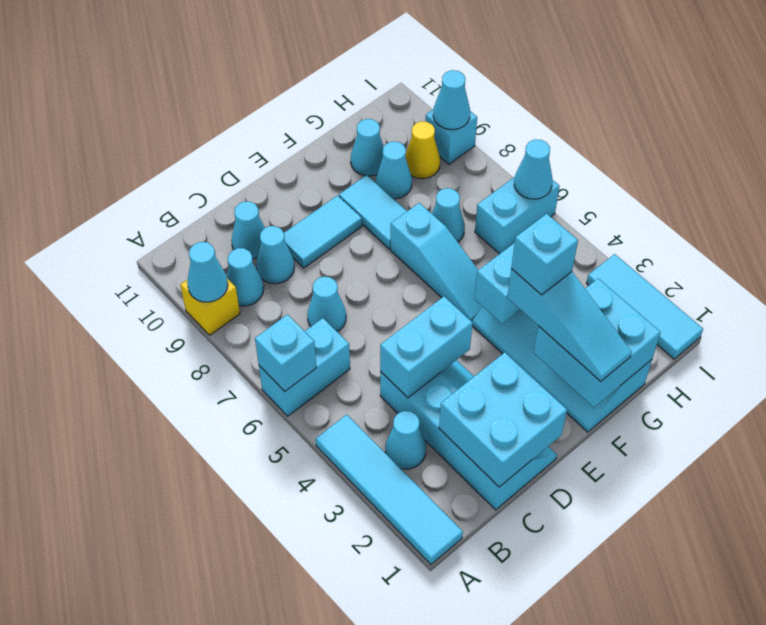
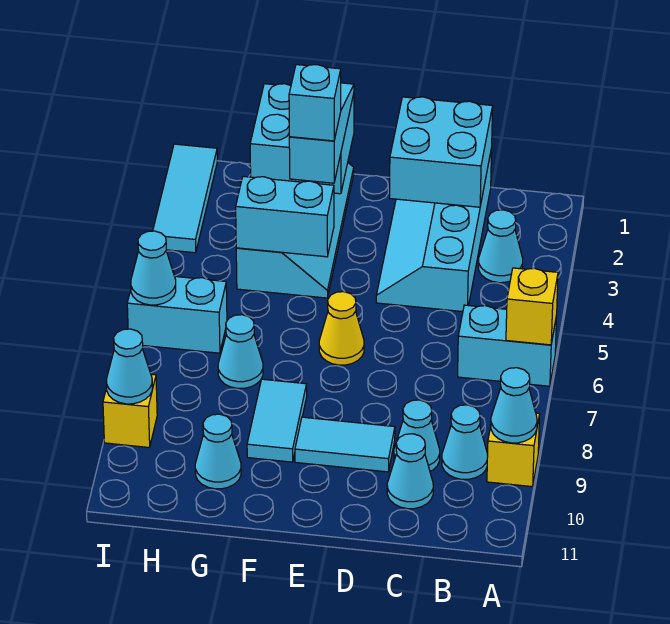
cyan 1x4 tile [316,415,463,565] -> none
cyan 1x1 brick [255,315,316,391] -> yellow 1x1 brick [506,268,558,345]
cyan 1x2 brick [380,297,473,398] -> none
cyan 1x1 cone [307,277,346,332] -> none
cyan 1x3 slope [391,203,482,321] -> none
cyan 1x1 cone [376,142,412,199] -> none
yellow 1x1 cone [405,121,440,179] -> yellow 1x1 cone moved to [319,292,364,365]
cyan 1x1 brick [425,109,477,164] -> yellow 1x1 brick [103,374,157,447]

